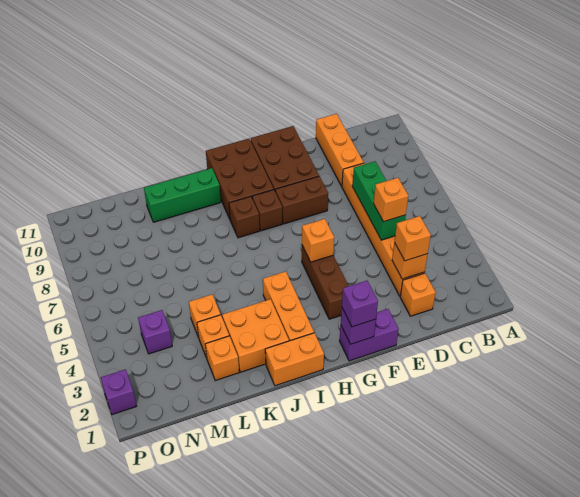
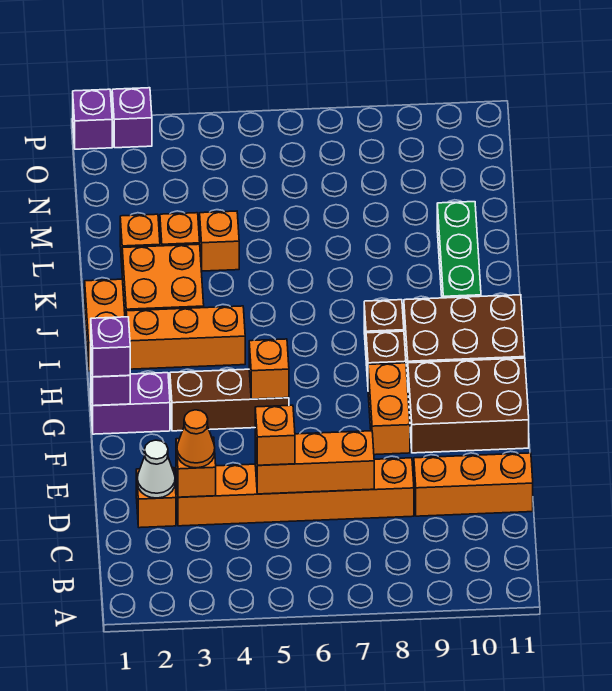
none -> white 1x1 cone [137,440,175,498]
orange 1x1 brick [394,216,431,261] -> orange 1x1 cone [177,410,215,468]
green 1x3 brick [352,161,406,240] -> orange 1x3 brick [255,431,374,494]
purple 1x2 brick [339,309,398,361] -> purple 1x2 brick turned to [91,373,170,434]
brown 1x2 brick [275,176,328,224] -> orange 1x2 brick [368,363,410,455]
purple 1x1 brick [138,310,172,354] -> purple 1x1 brick moved to [73,89,112,149]

